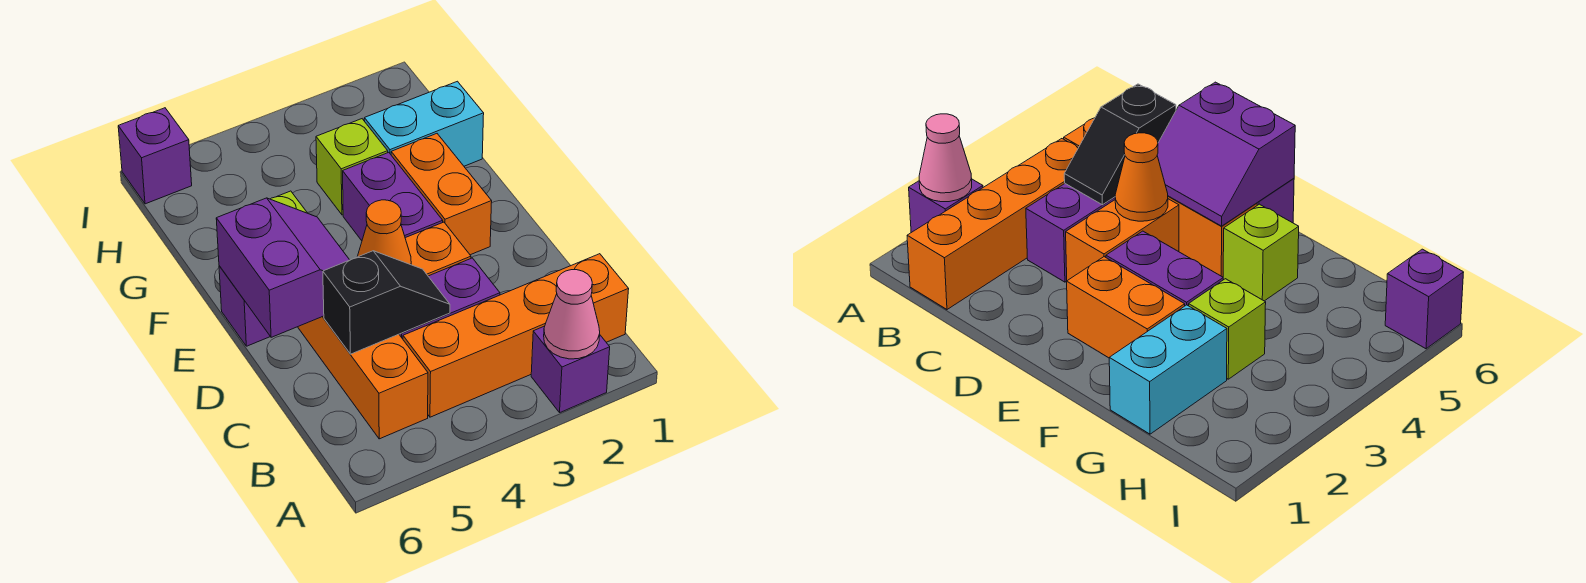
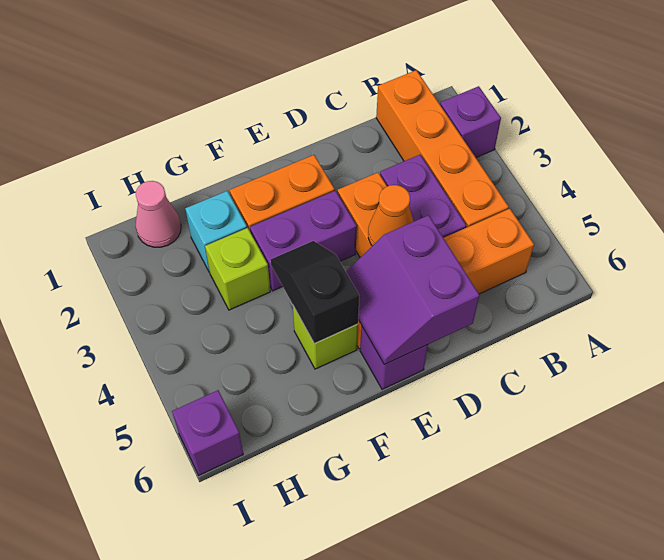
pink 1x1 cone [544,270,600,359] -> pink 1x1 cone moved to [136,181,181,247]
black 1x2 slope [323,251,450,354] -> black 1x2 slope moved to [271,241,359,344]
purple 2x2 slope [216,198,349,337] -> purple 2x2 slope turned to [346,215,479,365]
cyan 1x2 brick [364,81,484,166] -> cyan 1x1 brick [185,191,247,272]

